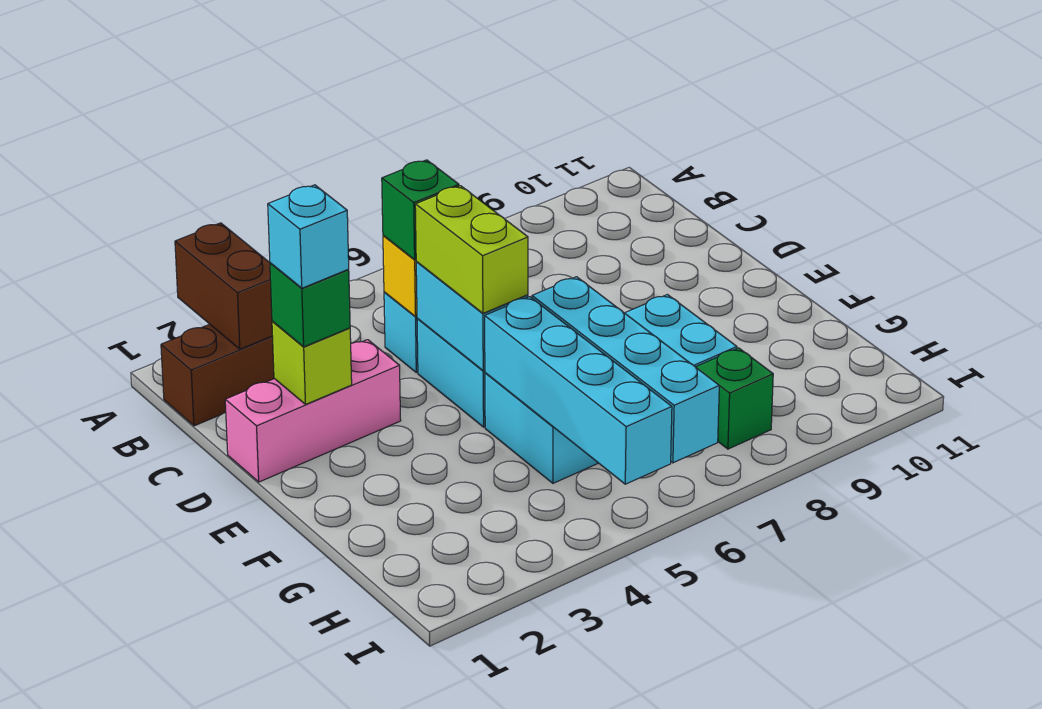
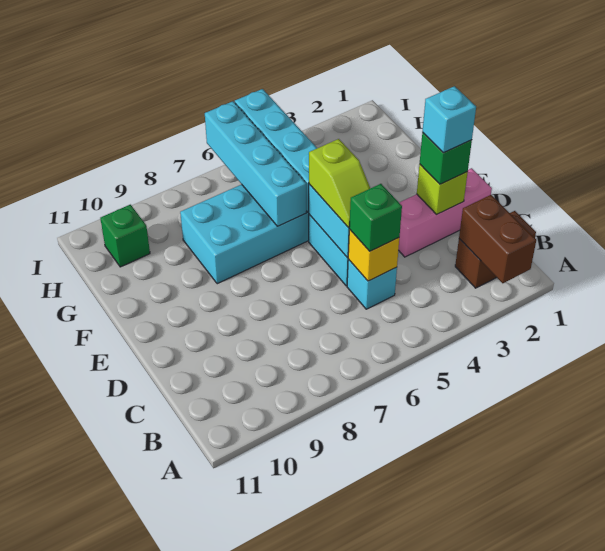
lime 1x2 brick [415,186,528,313] -> lime 1x2 slope [309,139,370,228]
green 1x1 brick [696,348,773,449] -> green 1x1 brick moved to [100,205,150,267]

